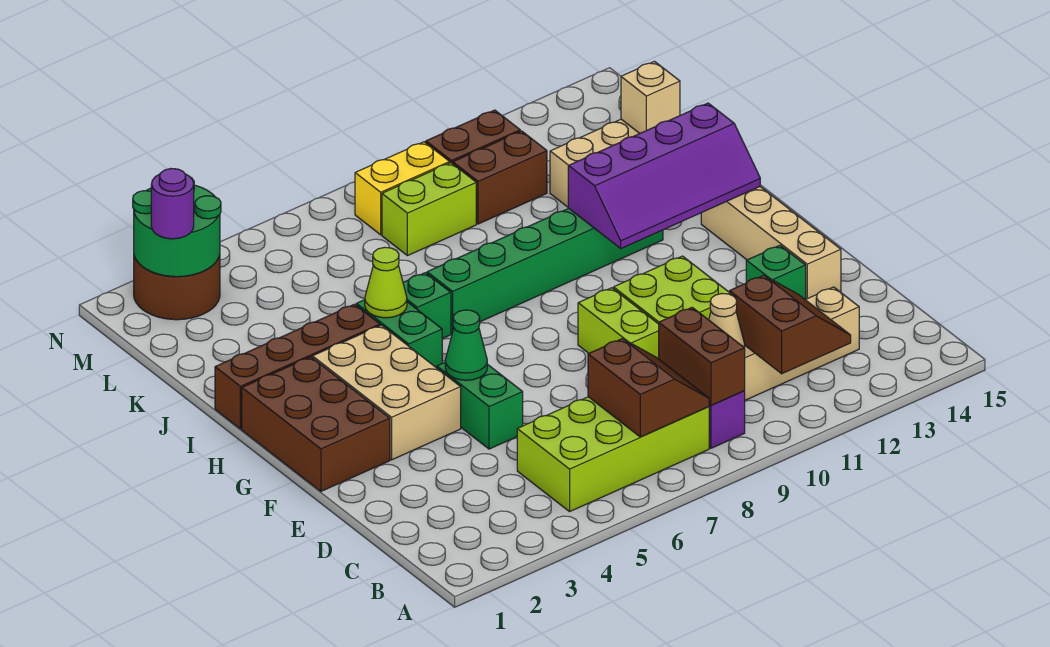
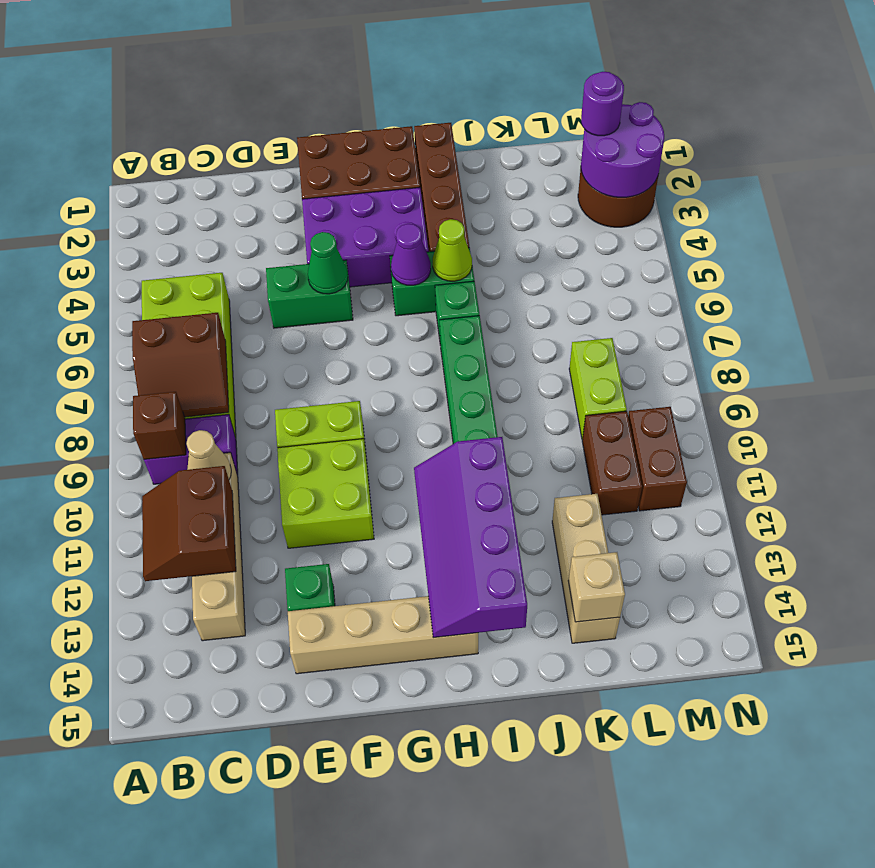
brown 1x2 brick [659,307,745,405] -> brown 1x1 brick [133,392,186,459]
brown 2x2 slope [729,275,851,374] -> brown 2x2 slope turned to [142,466,236,581]
tan 2x3 brick [312,325,461,460] -> purple 2x3 brick [302,187,429,287]
none -> purple 1x1 cone [391,224,431,285]
green 2x2 round brick [133,177,221,277] -> purple 2x2 round brick [581,102,664,197]
yellow 1x2 brick [355,142,450,235] -> none

